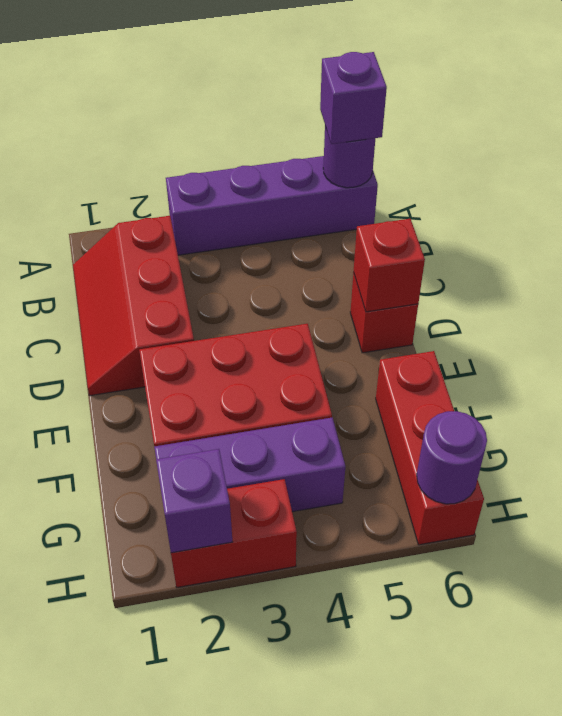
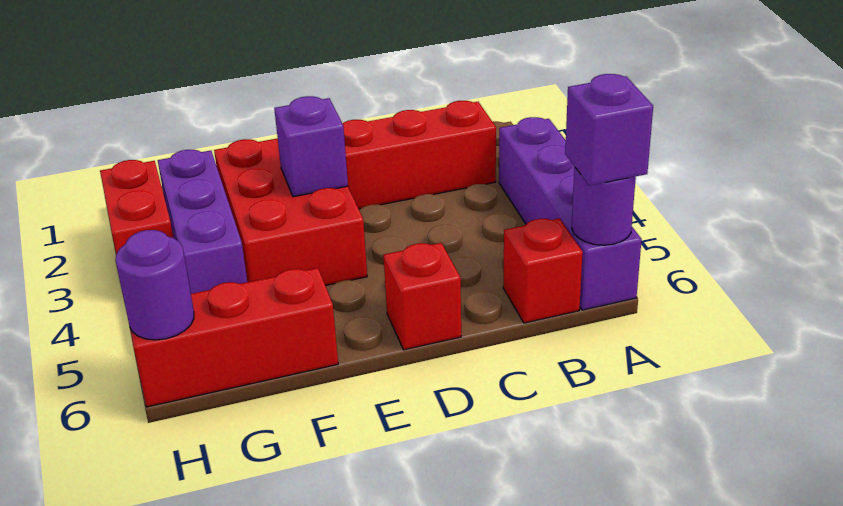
red 1x1 brick [354,219,425,312] -> red 1x1 brick moved to [503,219,583,323]
purple 1x1 brick [156,449,232,553] -> purple 1x1 brick moved to [274,96,348,197]

